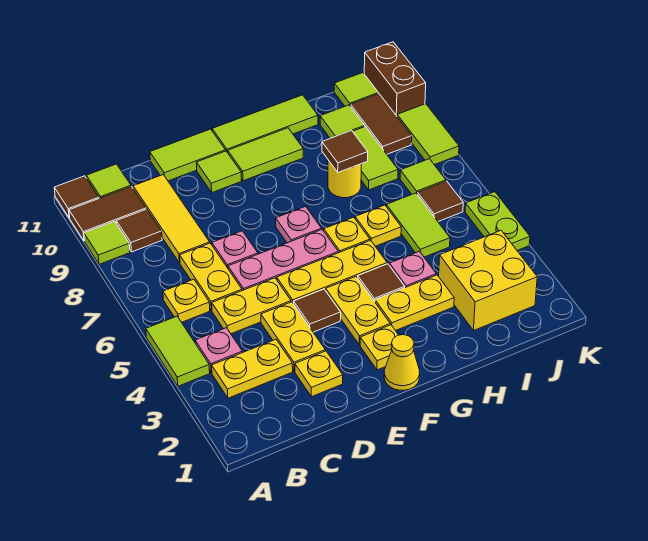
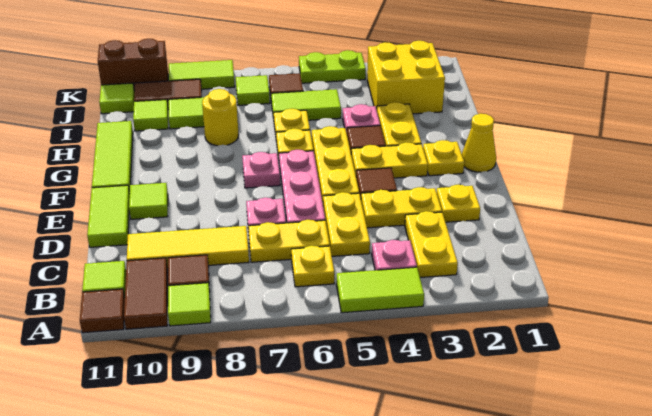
lime 1x2 tile [228,128,303,181] -> none
brown 1x1 tile [322,130,368,172] -> none

